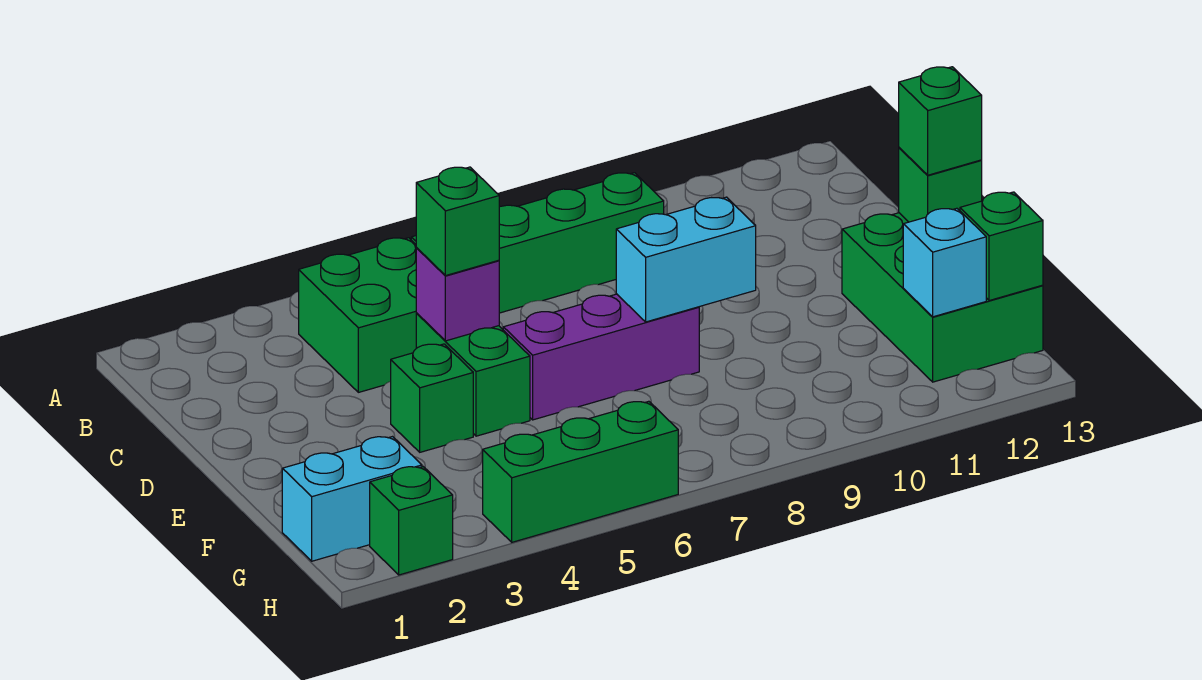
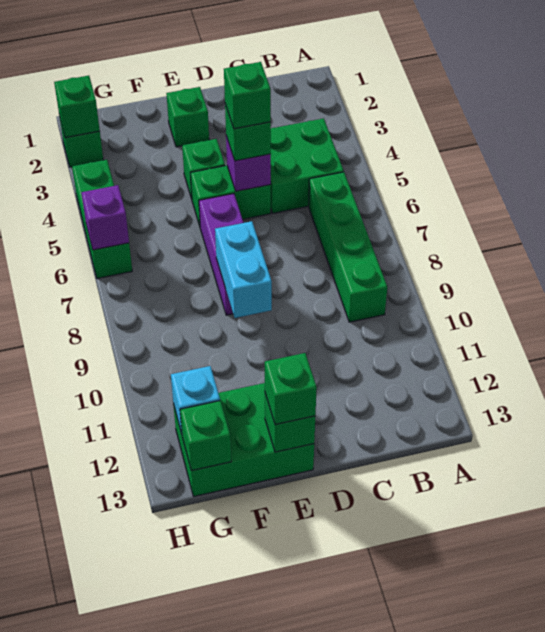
none -> green 1x1 brick [224,62,271,129]
none -> green 1x1 brick [166,87,209,147]
cyan 1x2 brick [282,437,422,561] -> none
none -> green 1x1 brick [54,76,100,138]
none -> purple 1x1 brick [81,185,129,250]

